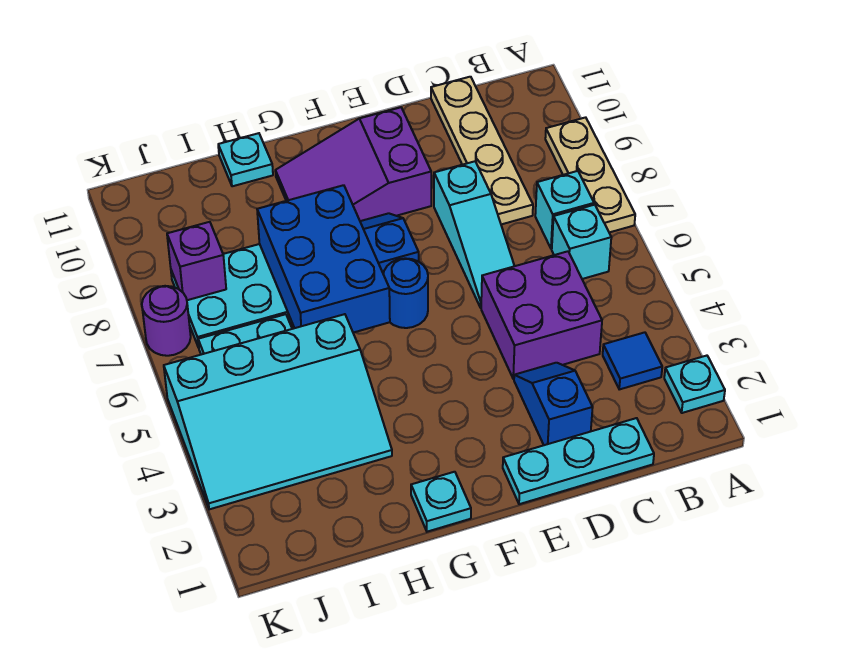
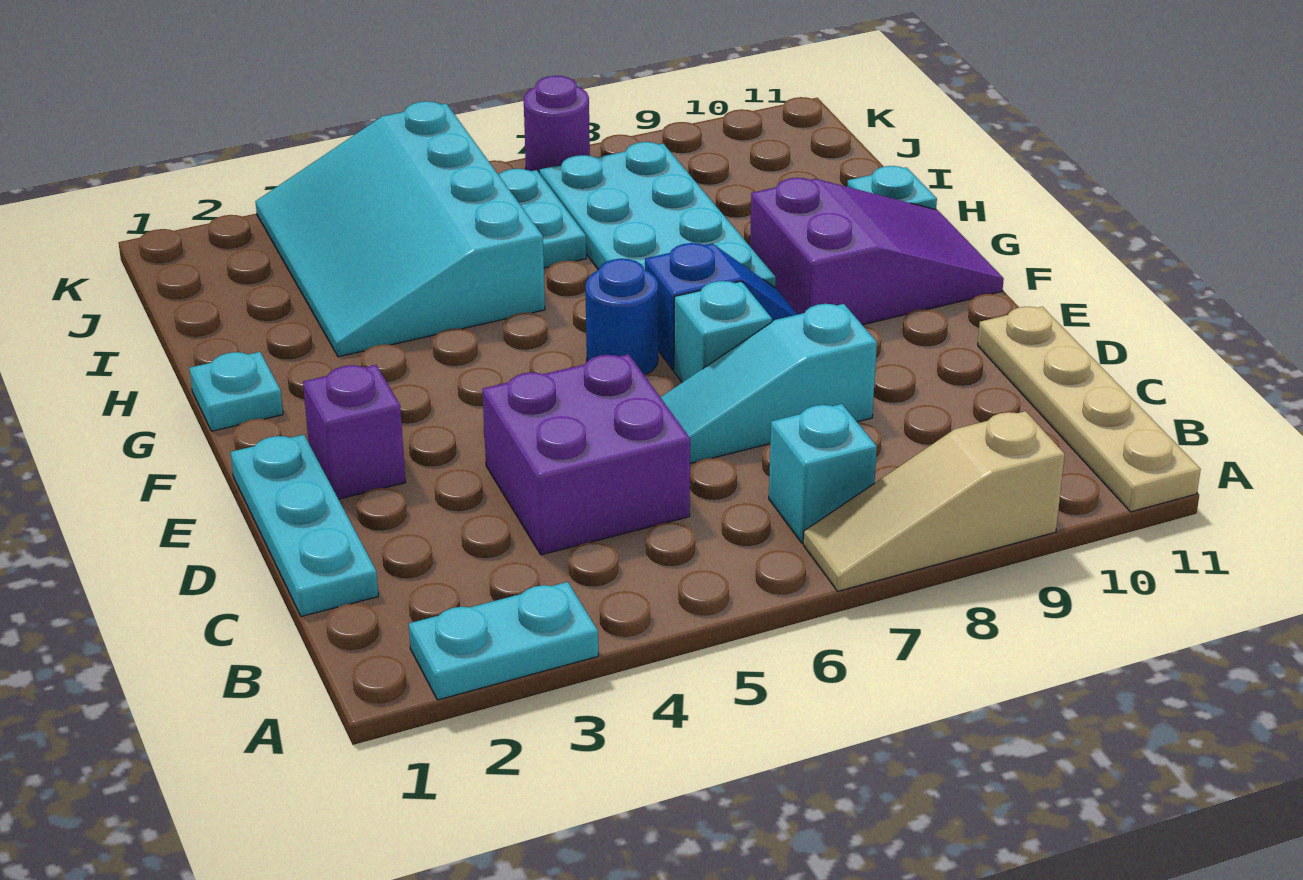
cyan 1x1 plate [664,356,725,413] -> cyan 1x2 plate [409,582,598,700]
tan 1x3 plate [545,117,635,232] -> tan 1x3 slope [803,411,1065,591]
blue 1x1 tile [603,332,662,389] -> none
cyan 1x1 brick [552,205,611,279] -> cyan 1x1 brick moved to [674,281,772,382]
tan 1x4 plate [431,77,533,224] -> tan 1x4 plate turned to [978,307,1201,512]
blue 1x2 slope [514,363,593,445] -> none
purple 2x3 slope [275,107,431,221] -> purple 2x3 slope turned to [750,178,1004,325]
blue 2x3 brick [257,185,390,333] -> none
purple 1x1 brick [167,222,226,300] -> purple 1x1 brick moved to [303,365,406,499]

